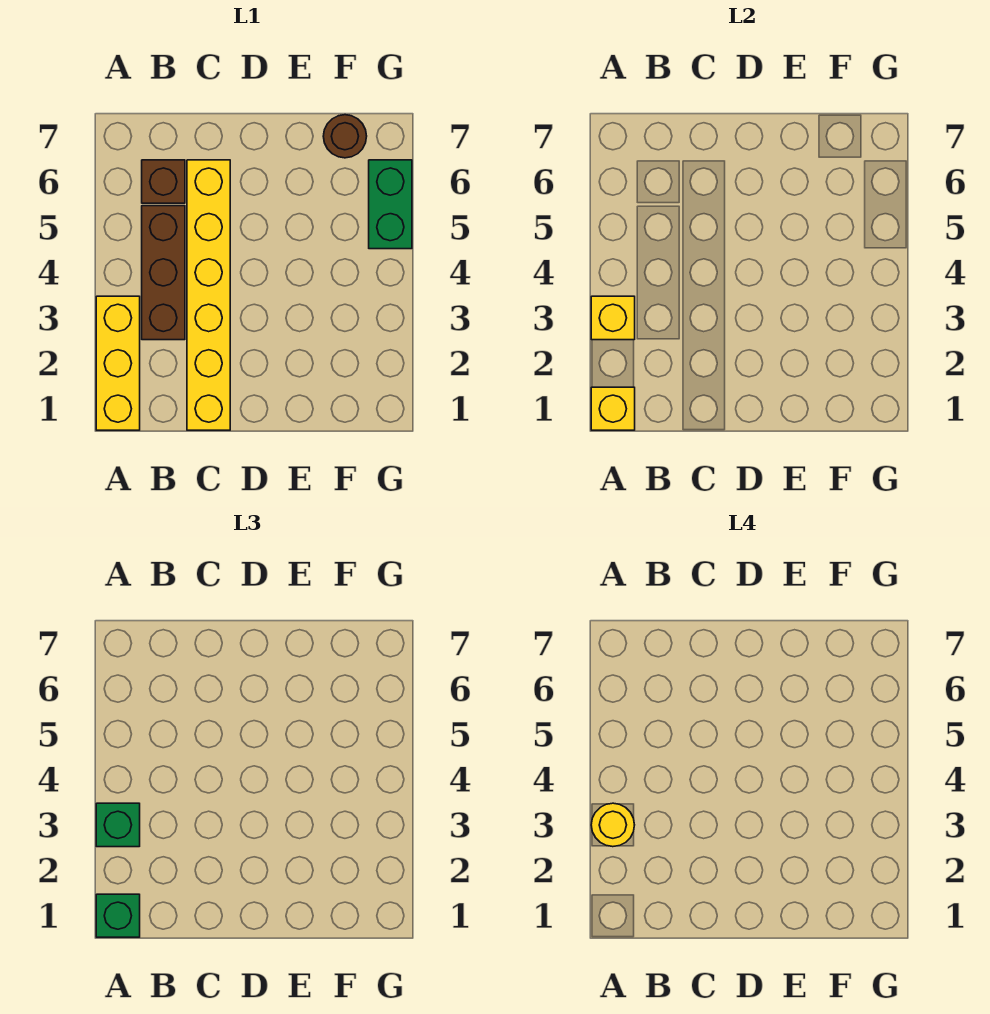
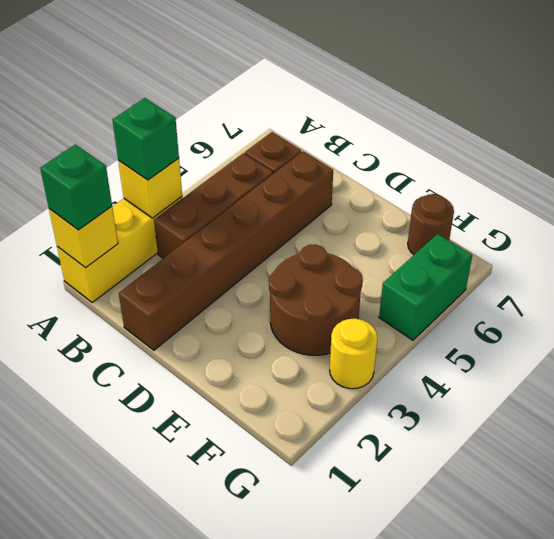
yellow 1x1 round brick [591,803,634,847] -> yellow 1x1 round brick moved to [330,319,377,389]
yellow 1x6 brick [187,160,230,430] -> brown 1x6 brick [119,151,333,350]
none -> brown 2x2 round brick [269,244,363,355]

